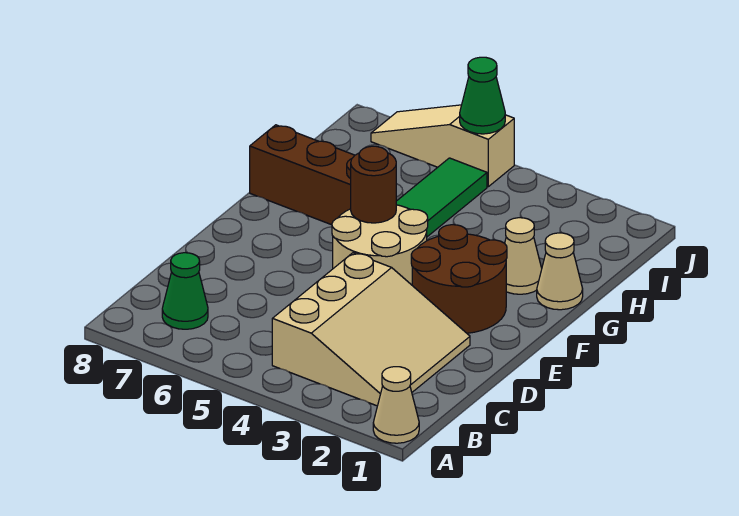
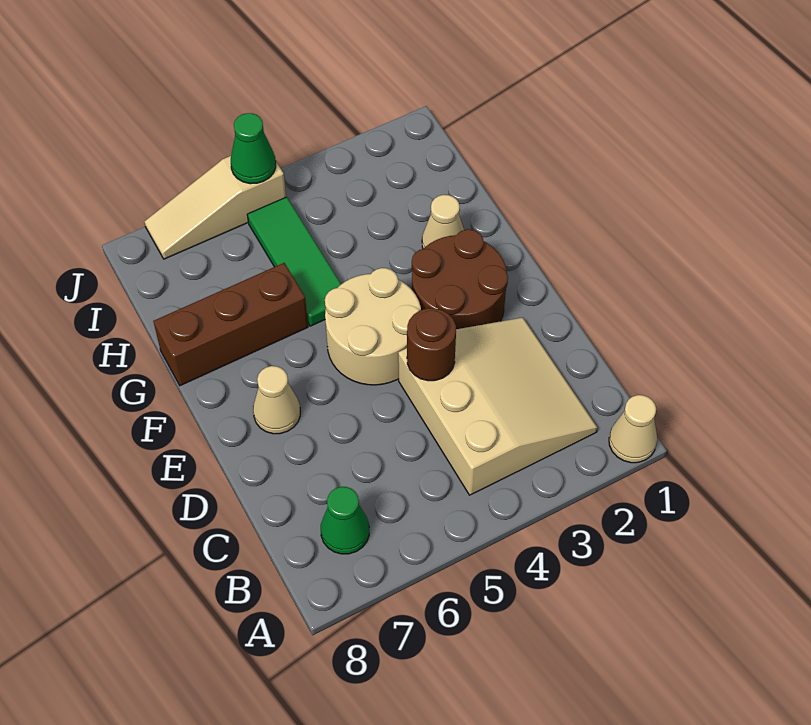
brown 1x1 round brick [351,146,396,223] -> brown 1x1 round brick moved to [407,308,456,381]
tan 1x1 cone [537,233,583,310] -> tan 1x1 cone moved to [253,366,300,434]

